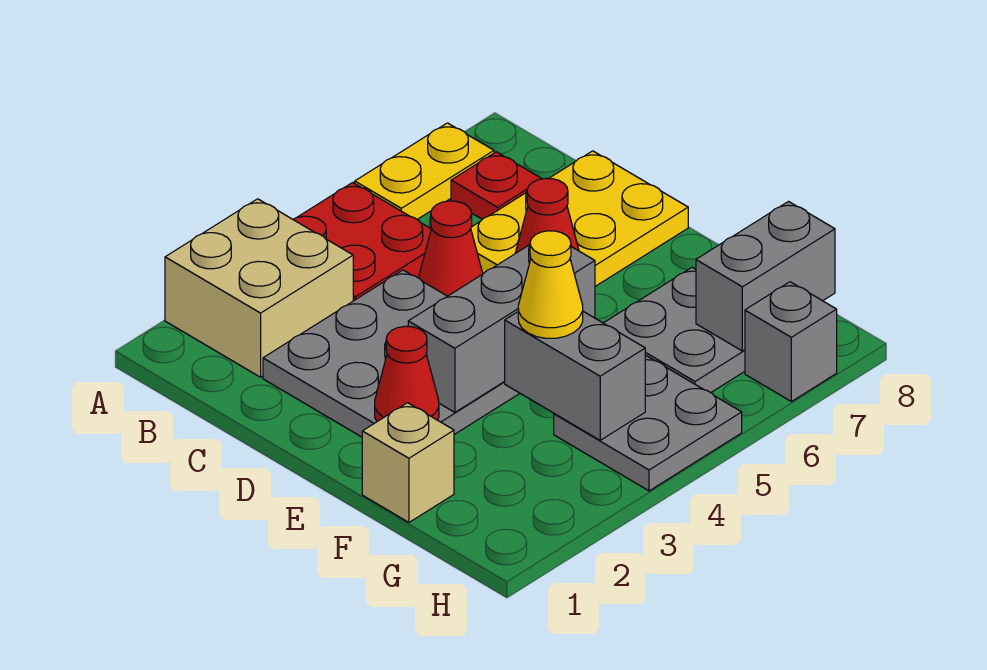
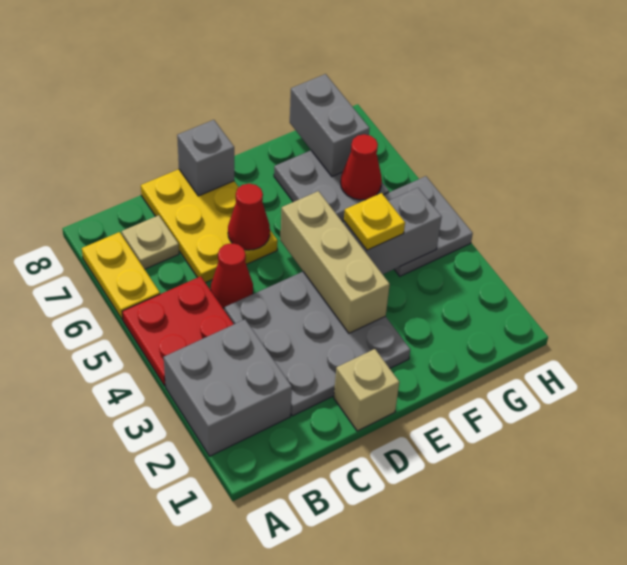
tan 2x2 brick [165,199,353,377] -> grey 2x2 brick [164,320,292,456]
red 1x1 plate [451,152,542,219] -> tan 1x1 plate [122,215,179,269]
red 1x1 cone [375,326,439,421] -> red 1x1 cone moved to [341,134,382,200]
grey 1x3 brick [408,245,595,412] -> tan 1x3 brick [280,191,390,333]
tan 1x1 brick [362,403,454,522] -> tan 1x1 brick moved to [334,349,399,431]
yellow 1x1 cone [518,231,583,338] -> yellow 1x1 plate [344,193,405,250]
grey 1x1 brick [745,282,837,401] -> grey 1x1 brick moved to [177,120,234,196]

